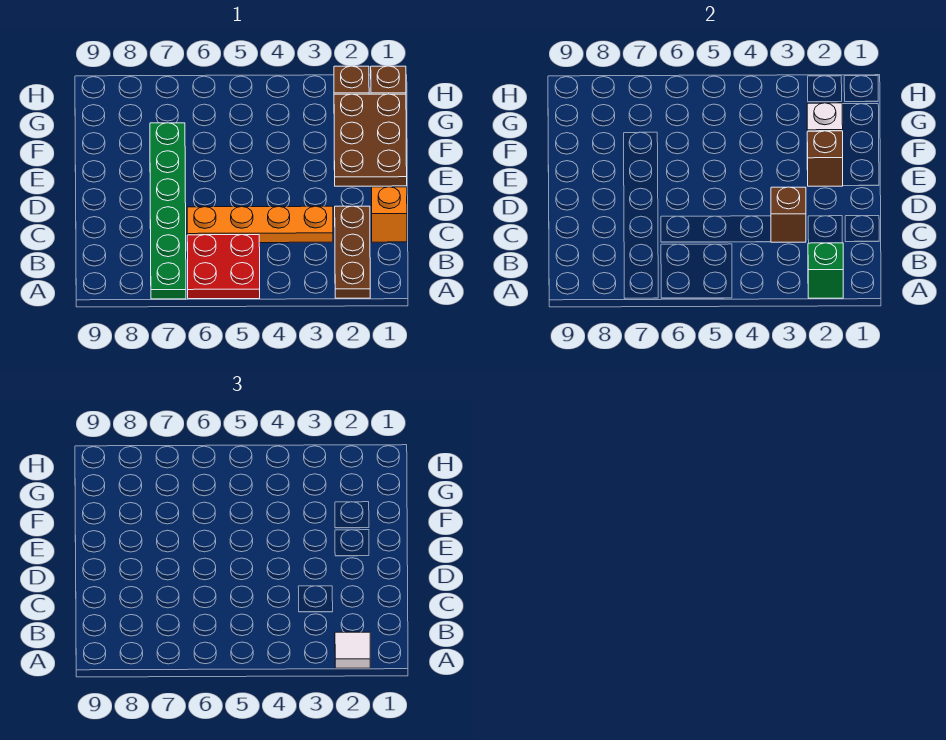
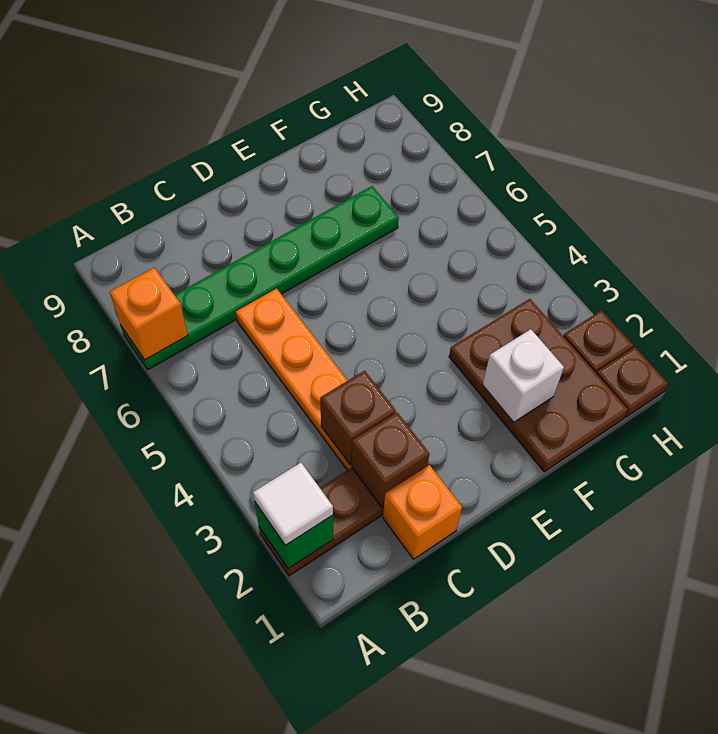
red 2x2 plate [187,235,260,299] -> none
none -> orange 1x1 brick [110,268,188,360]
brown 2x3 plate [334,94,407,186] -> brown 2x3 plate turned to [449,299,628,472]
brown 1x1 brick [807,131,843,186] -> brown 1x1 brick moved to [352,413,429,508]

